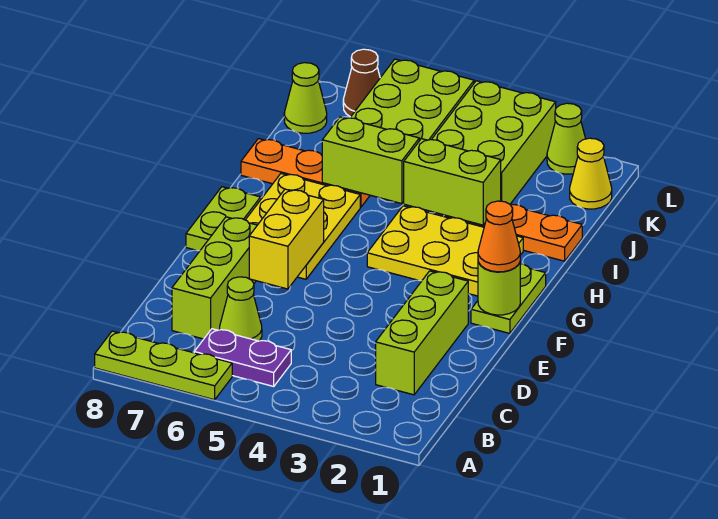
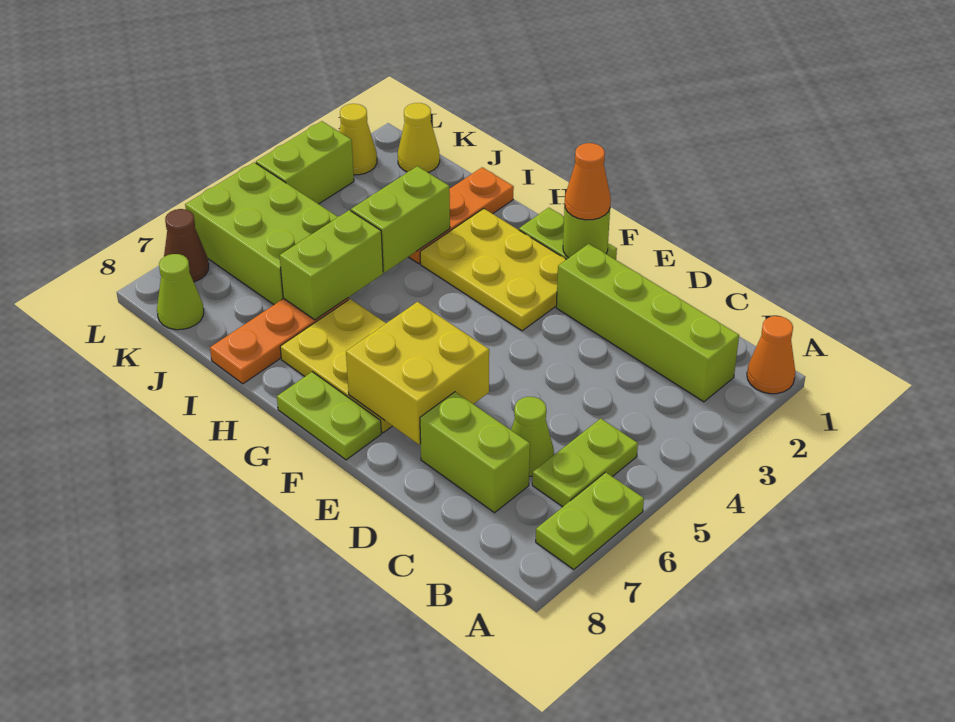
none -> orange 1x1 cone [747,316,795,394]
lime 1x3 plate [95,331,232,400] -> lime 1x2 plate [536,472,644,569]
purple 1x2 plate [194,329,291,386] -> lime 1x2 plate [532,418,638,507]
lime 1x3 brick [376,271,468,395] -> lime 1x4 brick [556,244,739,402]
lime 1x3 brick [172,217,257,339] -> lime 1x2 brick [420,392,530,513]
yellow 1x2 brick [249,189,324,289] -> yellow 2x2 brick [346,302,489,445]
yellow 2x3 plate [367,206,523,296] -> yellow 2x3 plate turned to [420,209,566,331]
lime 2x3 brick [431,81,556,204] -> lime 1x2 brick [256,121,354,204]
lime 1x1 cone [547,103,586,174] -> yellow 1x1 cone [339,104,377,175]

